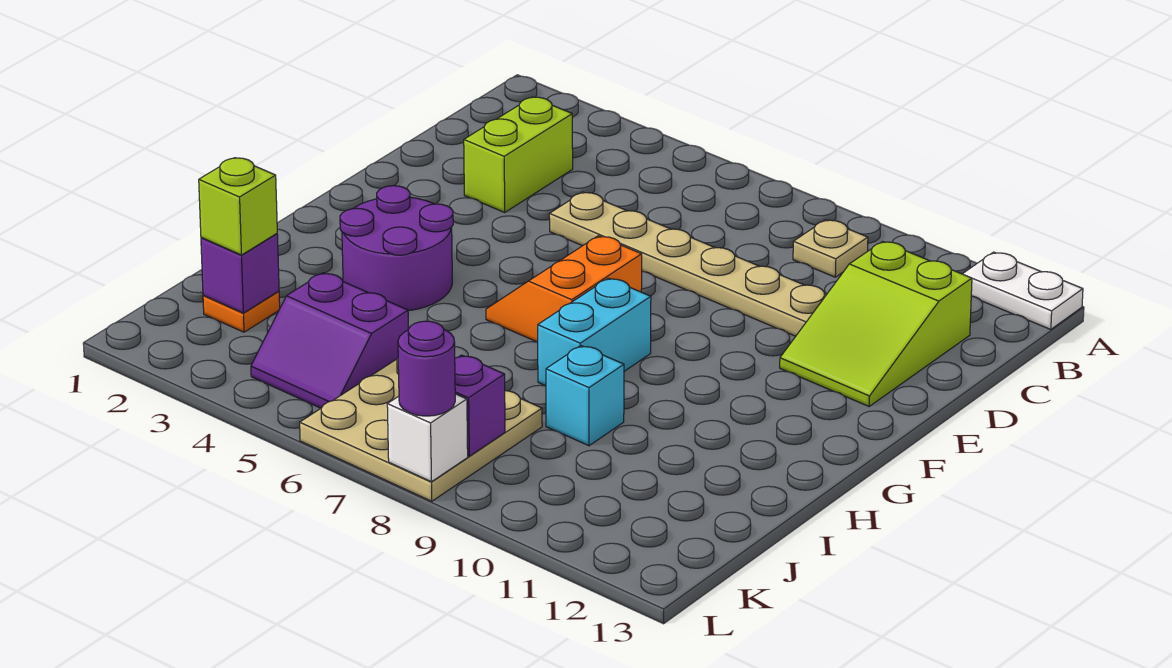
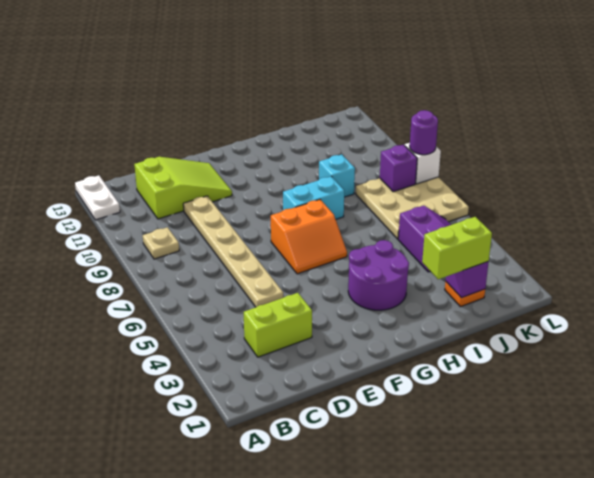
lime 1x1 brick [199,158,277,255] -> lime 1x2 brick [422,217,492,279]

